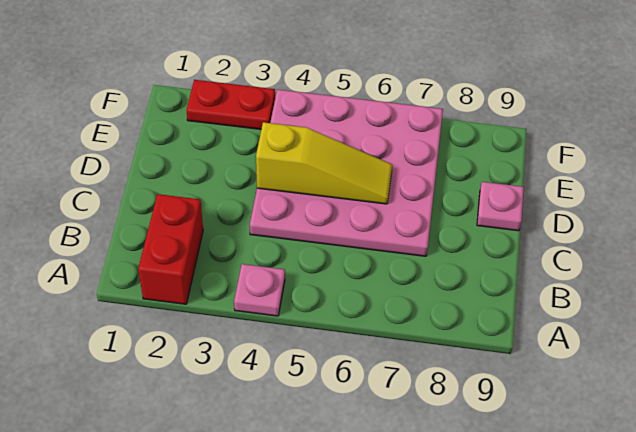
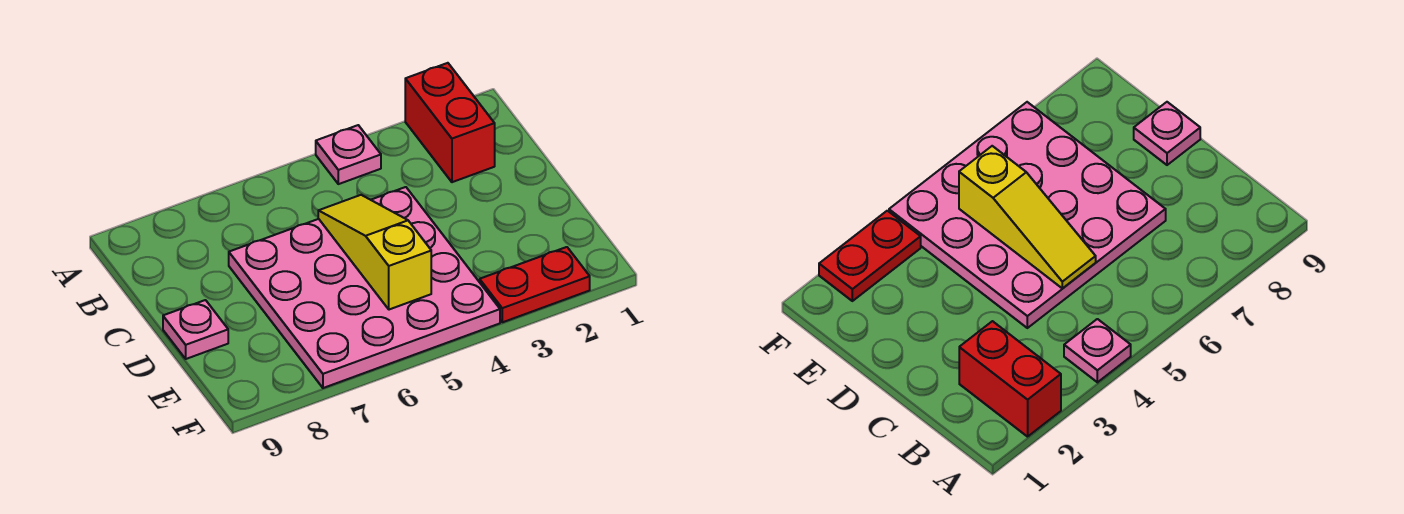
yellow 1x3 slope [256,122,392,204] -> yellow 1x3 slope turned to [318,195,431,310]

